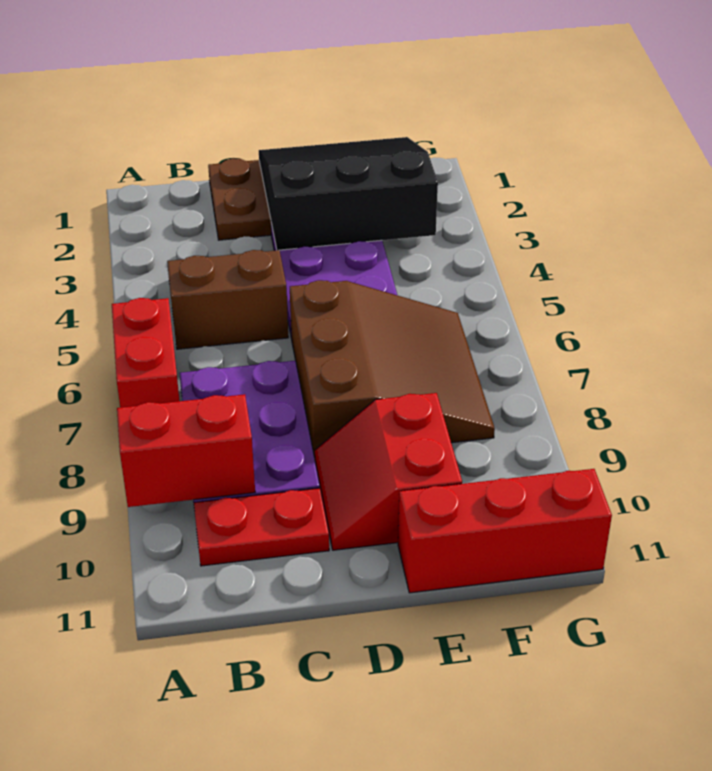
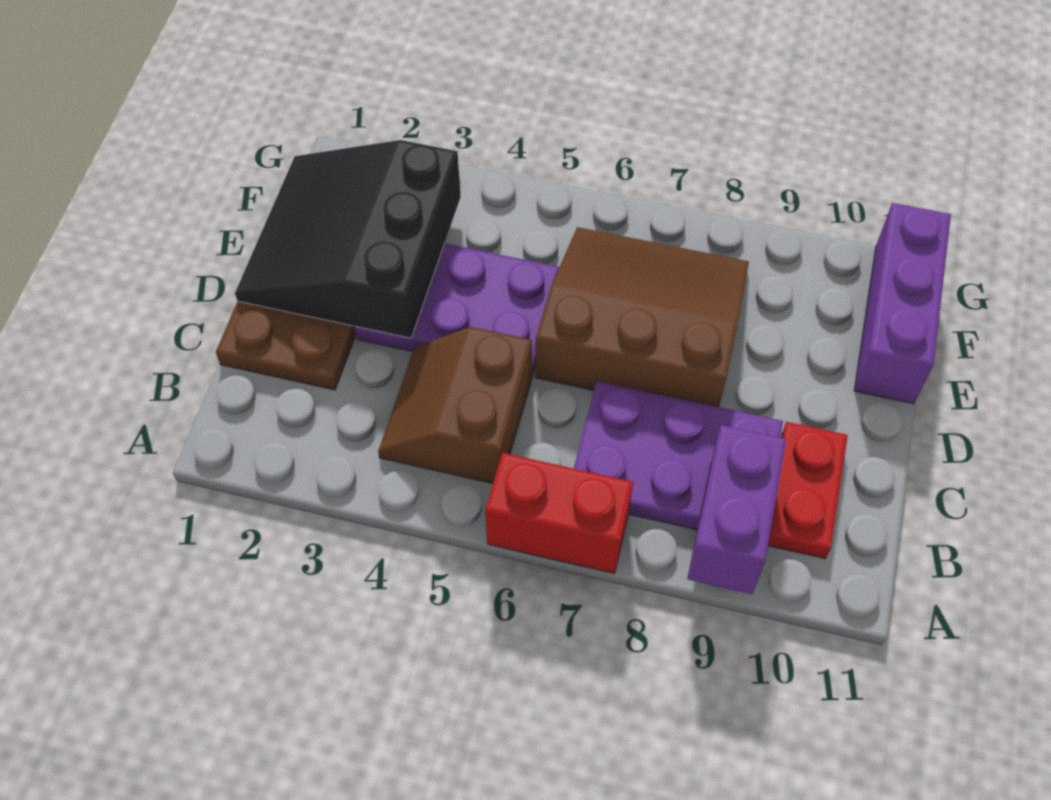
red 1x2 brick [117,394,255,507] -> purple 1x2 brick [687,425,786,594]
red 2x2 slope [315,393,462,550] -> none
red 1x3 brick [398,469,612,593] -> purple 1x3 brick [854,203,951,404]

